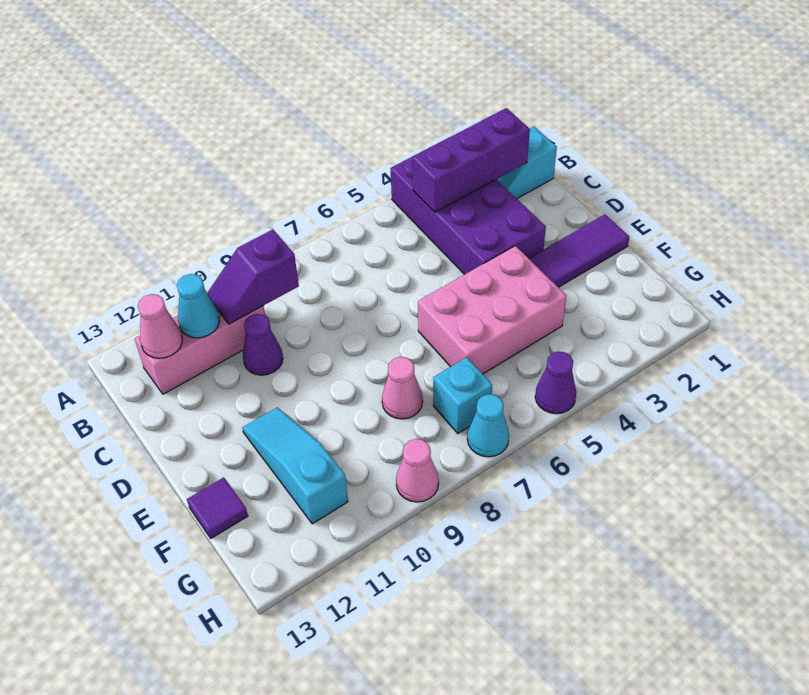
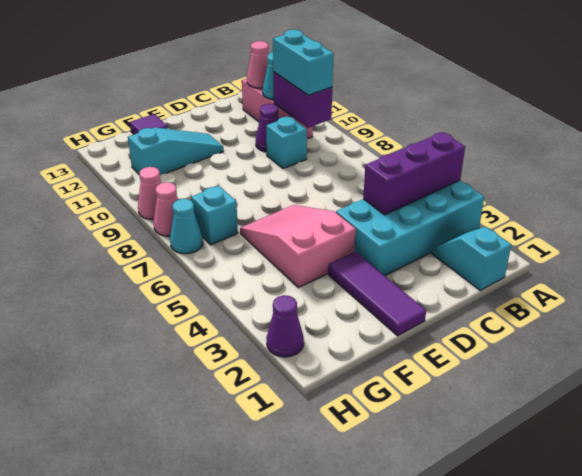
purple 2x4 brick [391,157,546,275] -> cyan 2x4 brick [336,180,484,276]
purple 1x3 brick [412,108,530,212] -> purple 1x3 brick turned to [363,132,465,215]
purple 1x2 slope [207,230,299,324] -> purple 1x2 brick [273,72,332,128]
none -> cyan 1x2 brick [273,30,334,95]
none -> cyan 1x1 brick [266,117,307,169]
pink 2x3 brick [418,246,566,374] -> pink 2x3 slope [240,205,356,288]
pink 1x1 cone [382,357,423,419] -> pink 1x1 cone moved to [154,182,178,236]
purple 1x1 cone [535,351,576,414] -> purple 1x1 cone moved to [267,295,304,357]

